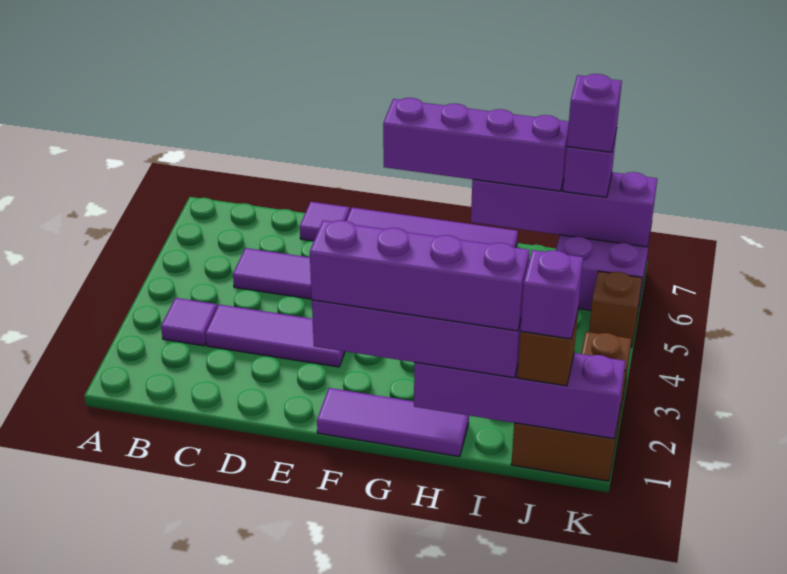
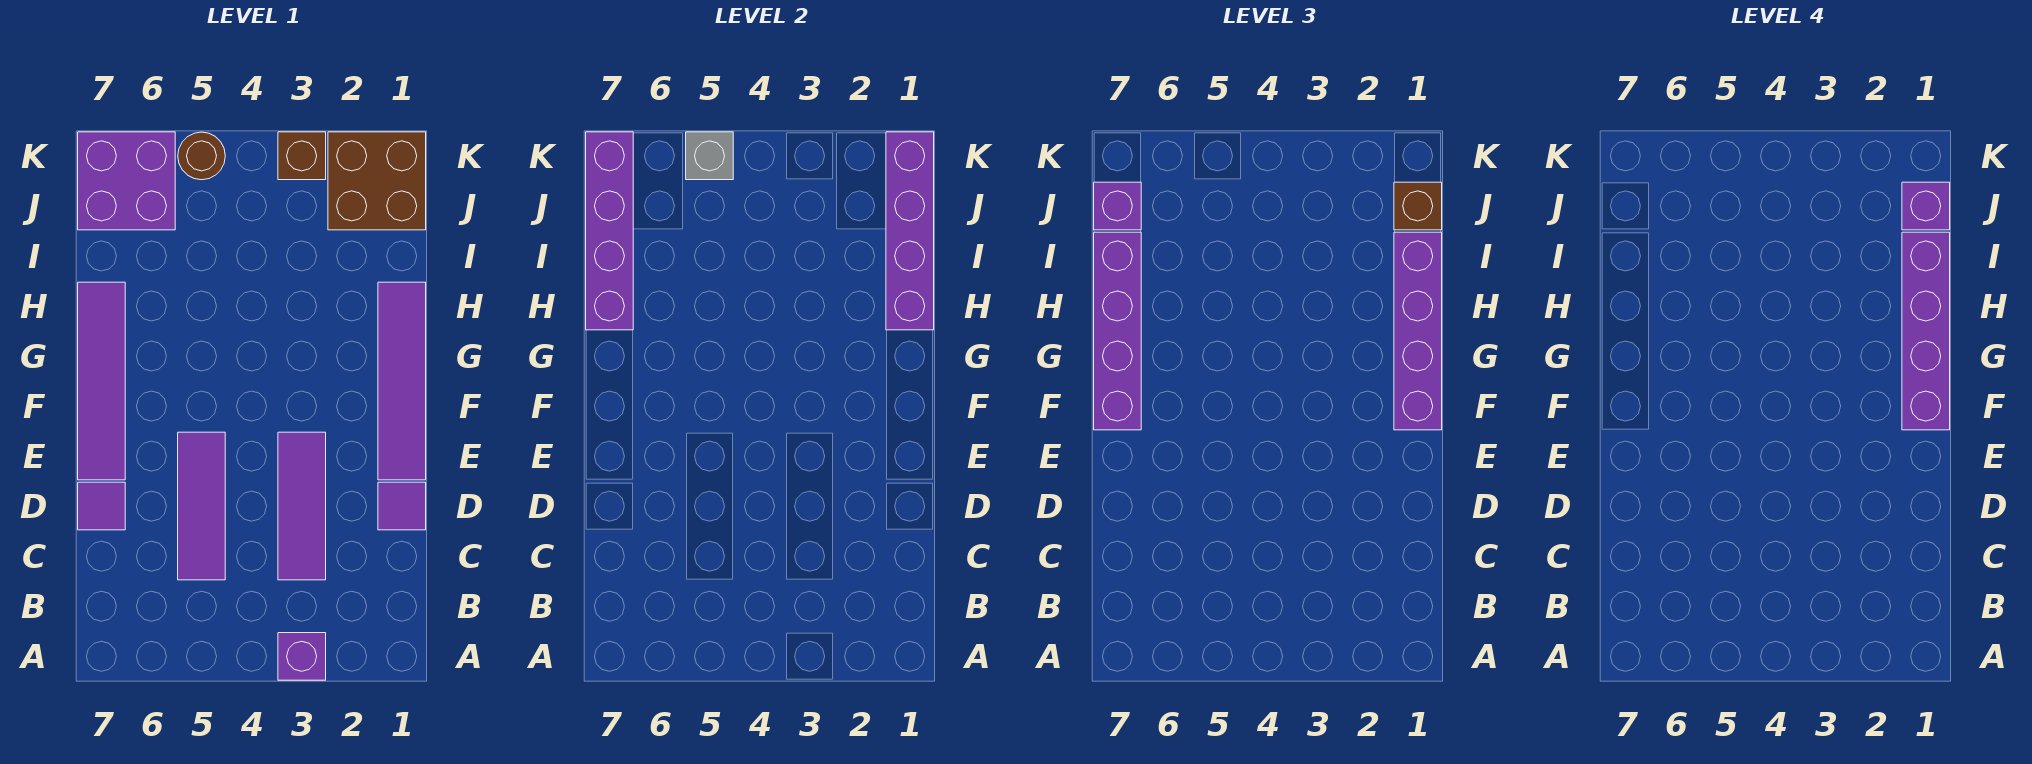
purple 1x1 tile [161,298,217,346] -> purple 1x1 tile moved to [378,482,426,530]
purple 1x3 tile [317,388,469,457] -> purple 1x4 tile [378,282,426,480]
purple 1x1 brick [567,74,622,152] -> purple 1x1 brick moved to [278,633,326,680]
brown 1x1 brick [589,271,642,347] -> brown 1x1 round brick [178,132,225,180]
none -> grey 1x1 brick [686,132,733,180]

